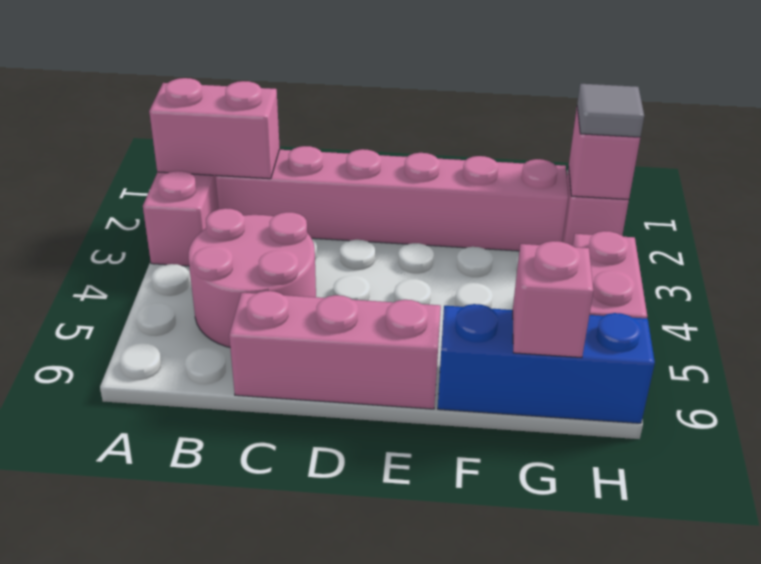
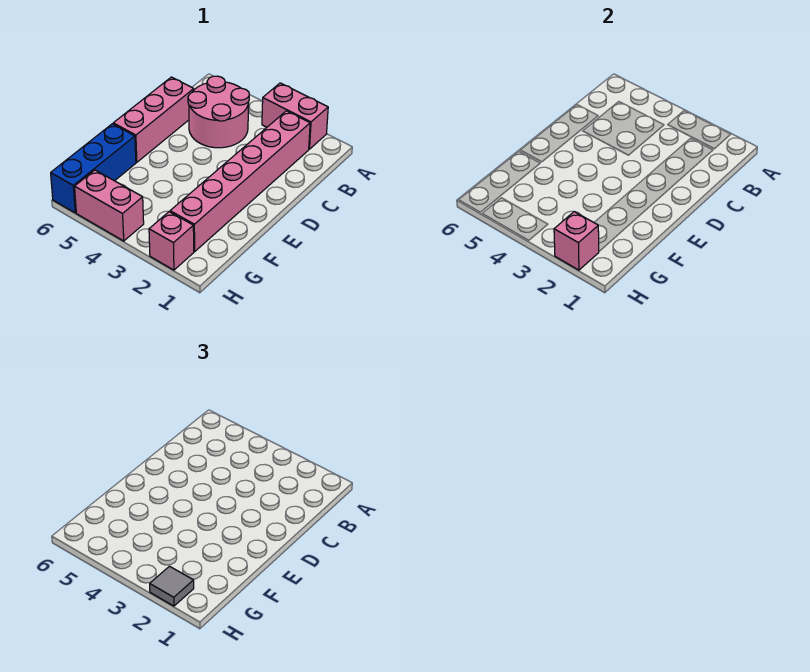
pink 1x2 brick [149,78,280,179] -> none
pink 1x1 brick [513,241,593,358] -> none

